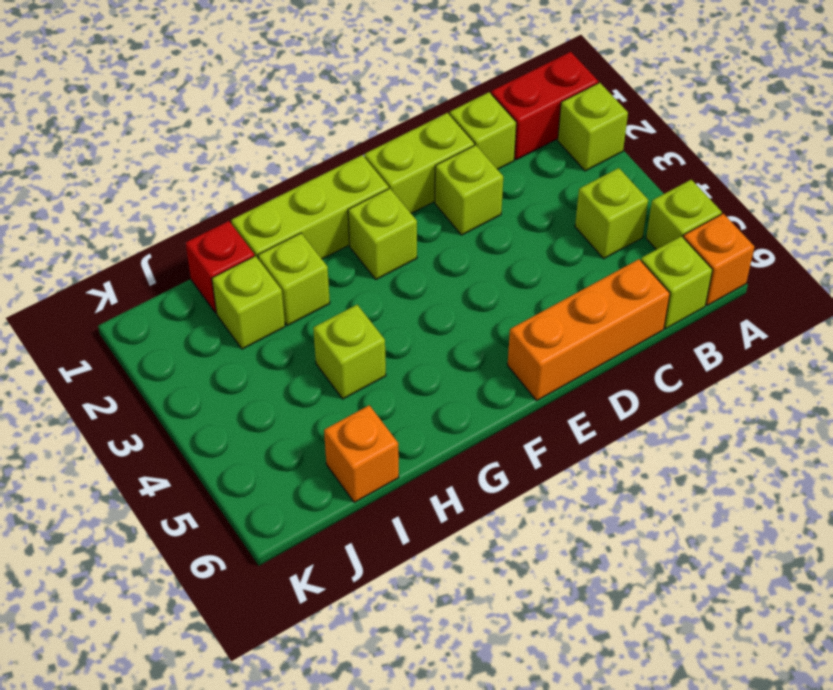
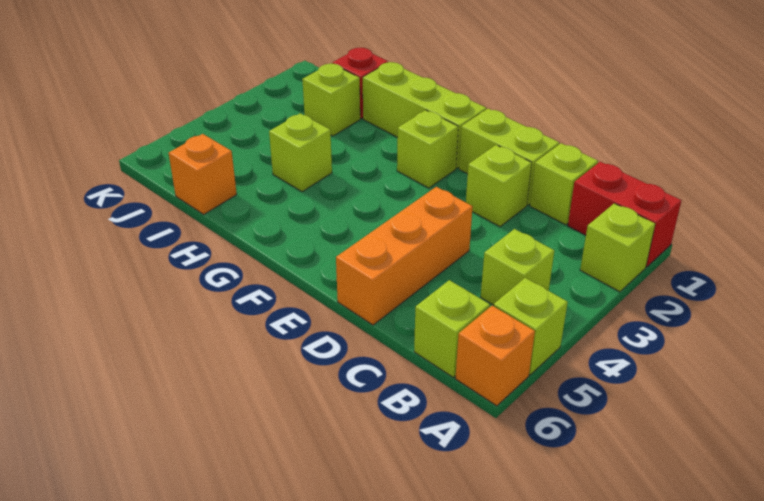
orange 1x3 brick [508,259,670,400] -> orange 1x3 brick turned to [336,187,473,325]
lime 1x1 brick [258,233,330,326] -> none

